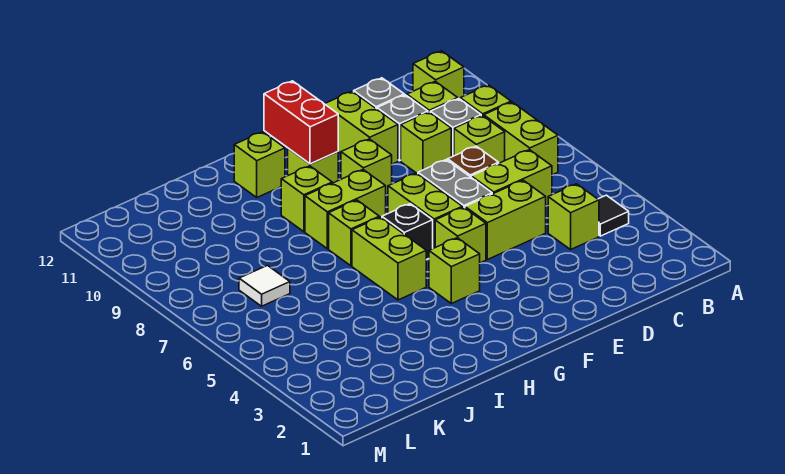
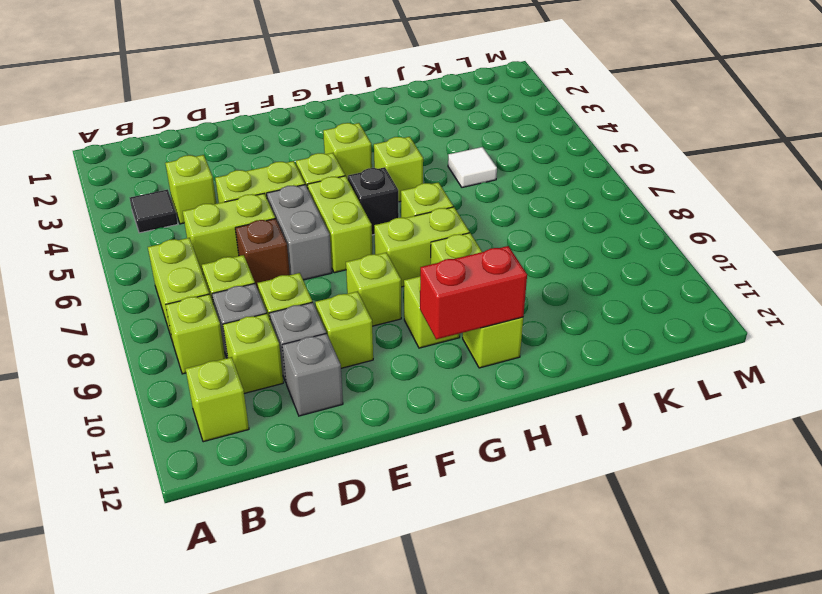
lime 1x2 brick [325,92,398,164] -> lime 1x1 brick [315,291,373,368]
red 1x2 brick [264,81,338,164] -> red 1x2 brick turned to [420,246,527,339]
lime 1x2 brick [352,217,426,300] -> lime 1x1 brick [374,137,423,202]
white 1x1 tile [239,265,290,306] -> white 1x1 tile moved to [448,147,497,187]

